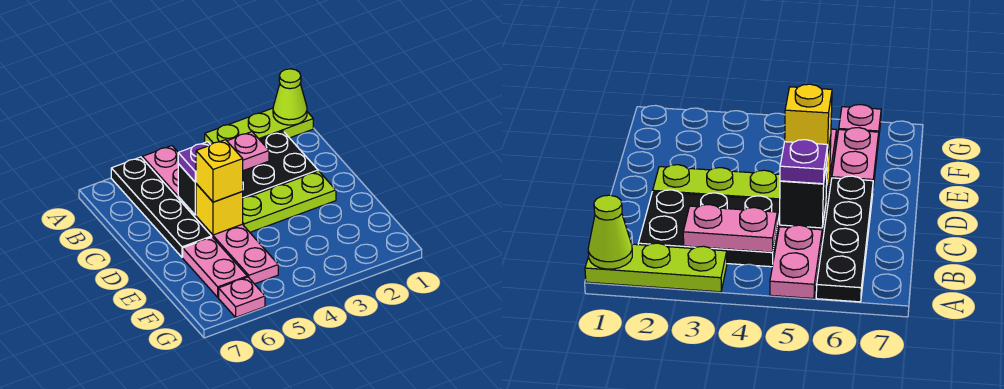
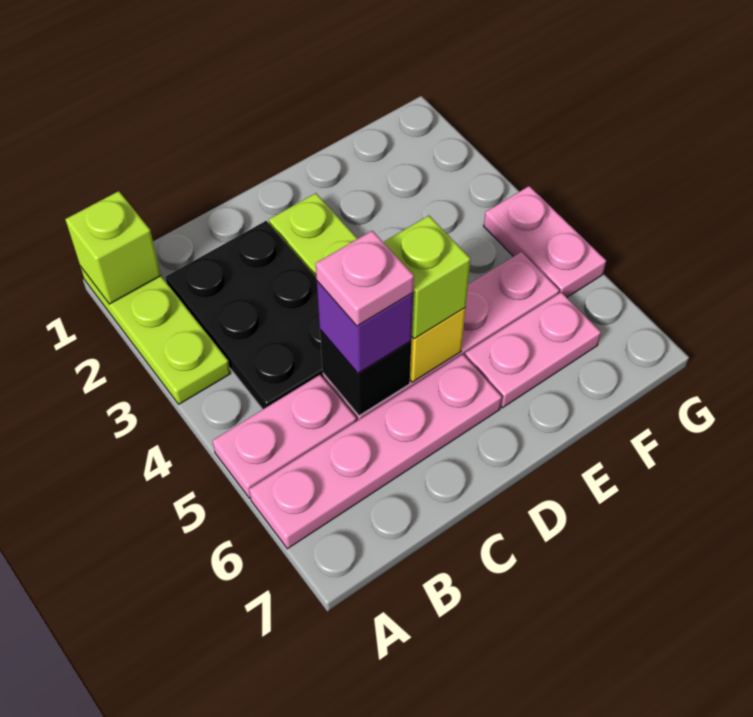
lime 1x1 cone [273,69,307,125] -> lime 1x1 brick [65,191,161,304]
black 1x4 plate [111,157,212,257] -> pink 1x4 plate [249,354,502,549]
pink 1x2 plate [227,132,269,171] -> pink 1x2 plate moved to [484,186,606,297]
purple 1x1 plate [178,142,210,182] -> purple 1x1 brick [317,281,413,373]
yellow 1x1 brick [196,140,243,202] -> lime 1x1 brick [384,216,470,339]
pink 1x1 plate [219,277,265,317] -> pink 1x1 plate moved to [316,231,414,326]

